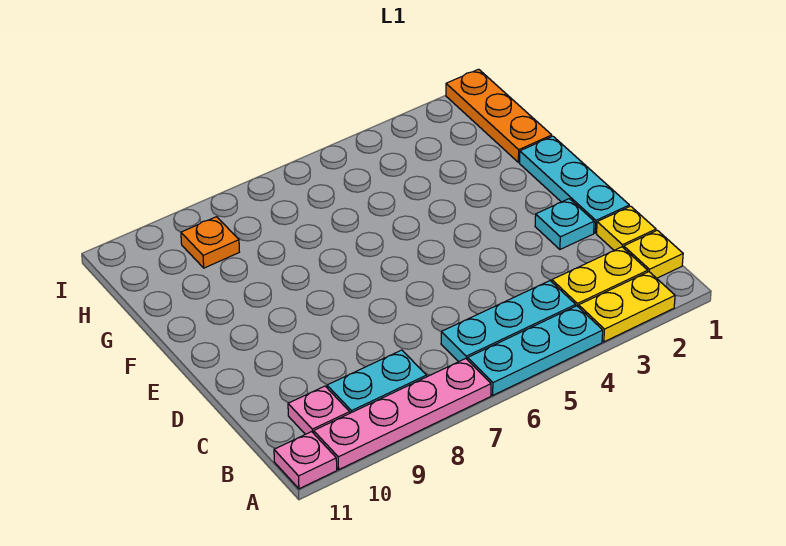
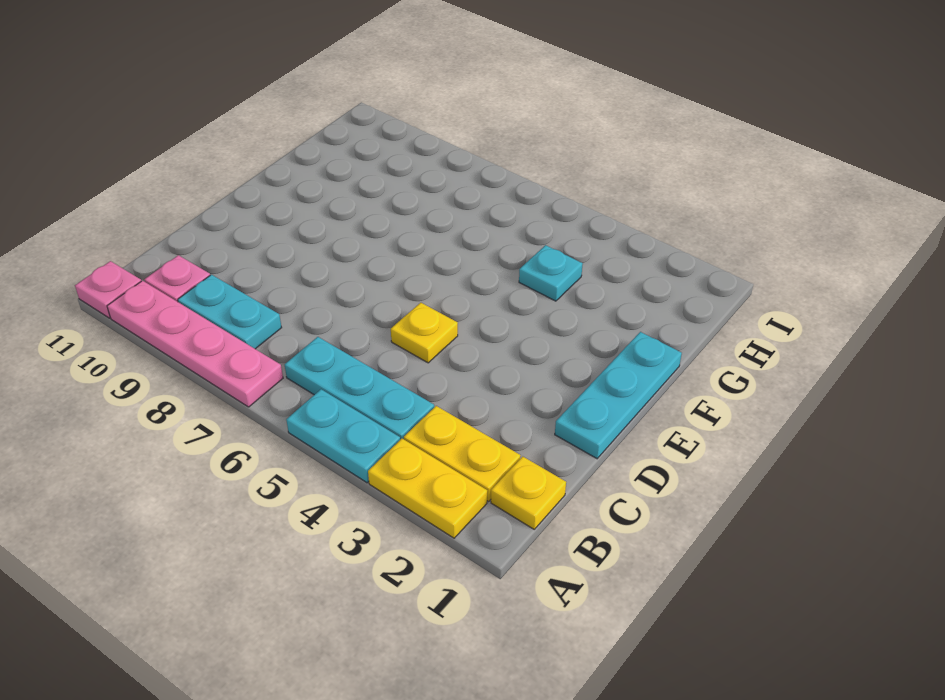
cyan 1x3 plate [468,306,603,395] -> cyan 1x2 plate [286,389,400,483]
yellow 1x1 plate [597,206,656,250] -> yellow 1x1 plate moved to [391,303,458,363]
cyan 1x1 plate [535,199,594,249] -> cyan 1x1 plate moved to [519,245,583,301]
orange 1x3 plate [446,69,552,162] -> none
orange 1x1 plate [181,217,239,268] -> none

